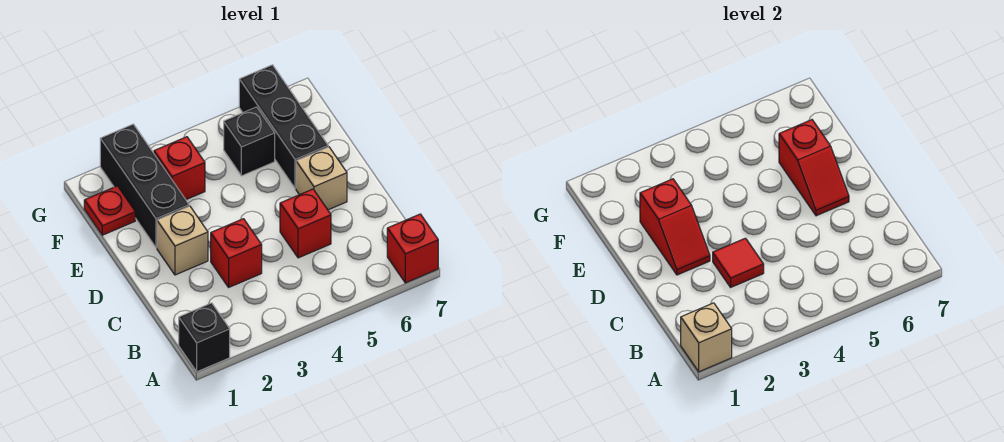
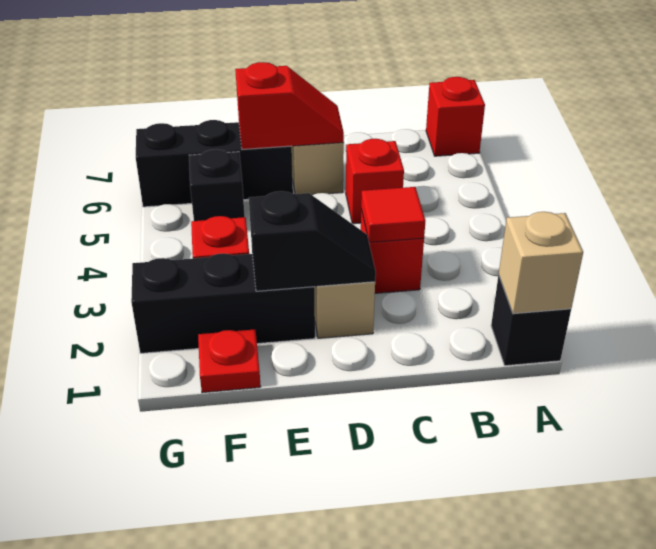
red 1x2 slope [640,179,710,275] -> black 1x2 slope [249,191,376,291]

